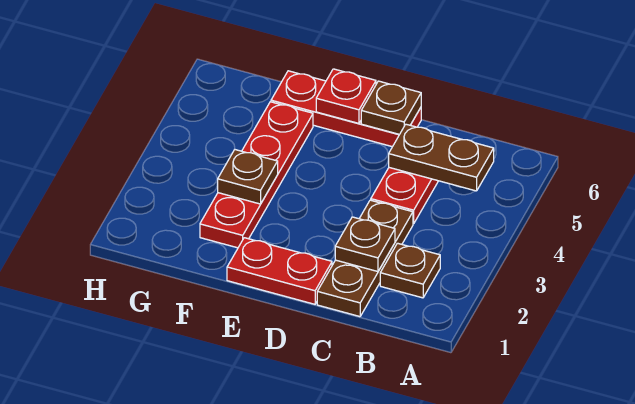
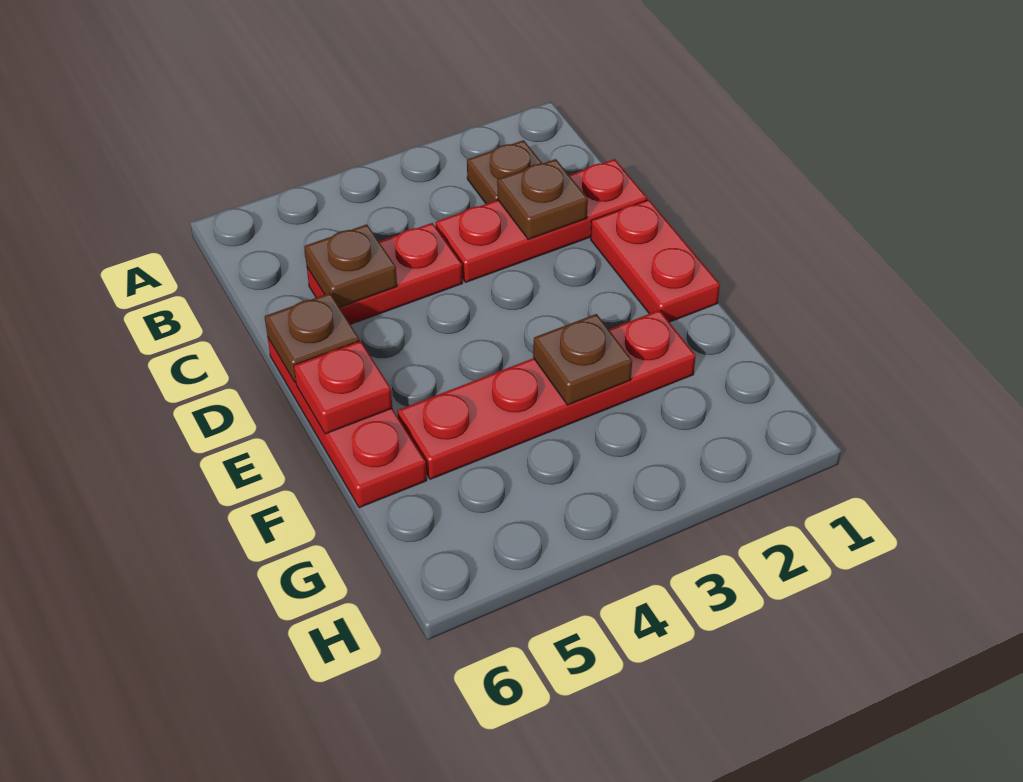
brown 1x2 plate [389,124,494,191] -> brown 1x1 plate [304,224,397,307]
brown 1x3 plate [317,200,413,317] -> red 1x3 plate [435,159,647,282]

